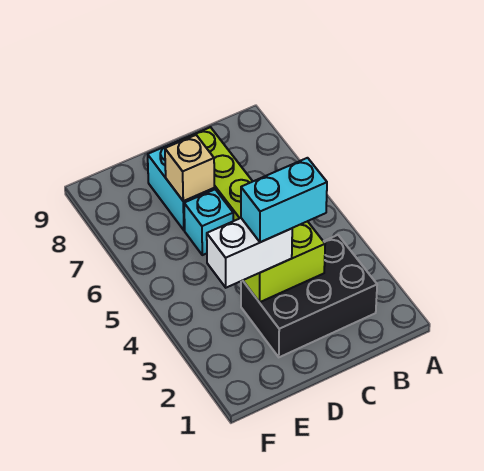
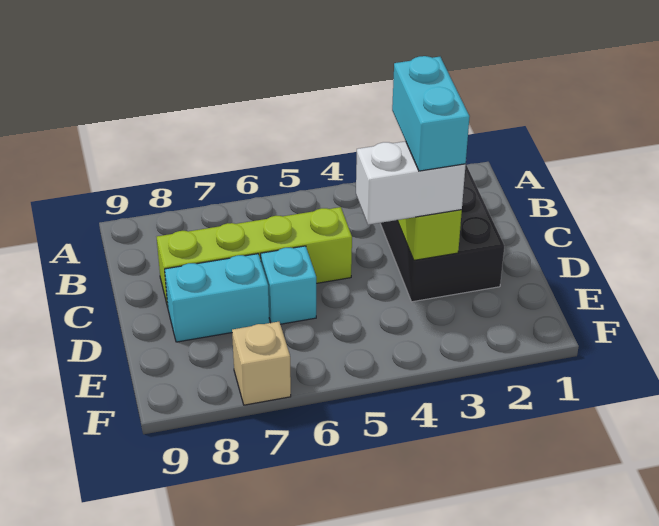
white 1x2 brick [207,218,292,288] -> white 1x2 brick turned to [356,141,466,225]
tan 1x1 brick [165,135,214,201] -> tan 1x1 brick moved to [232,322,291,405]

